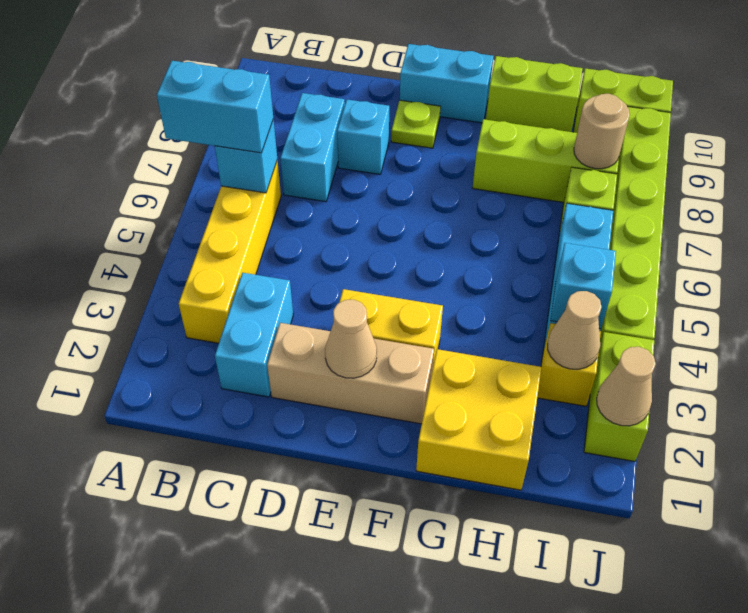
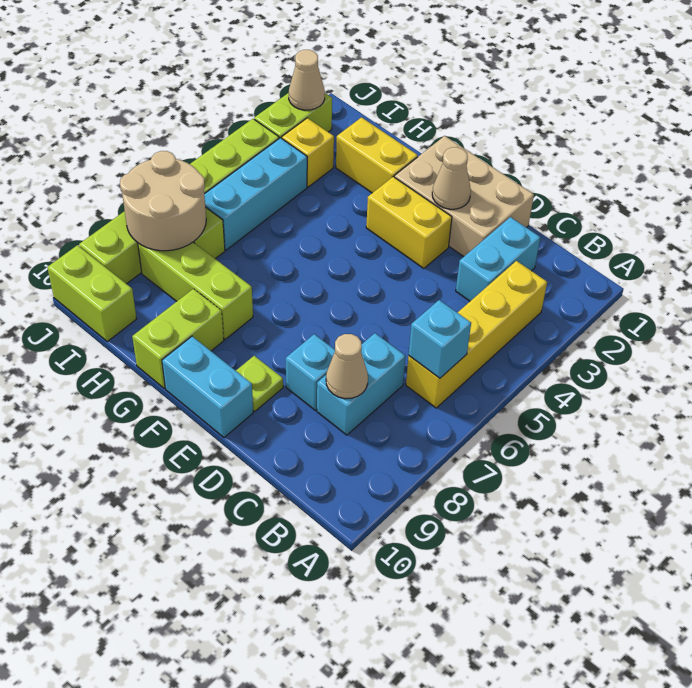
cyan 1x2 brick [157,61,273,153] -> none
tan 1x3 brick [267,323,434,424] -> tan 2x3 brick [394,136,534,257]
yellow 2x2 brick [416,349,541,490] -> yellow 1x2 brick [336,117,418,193]
lime 1x2 brick [486,56,583,132] -> lime 1x2 brick turned to [132,289,224,388]
tan 1x1 cone [547,291,601,369] -> tan 1x1 cone moved to [326,334,368,399]
cyan 1x1 brick [551,243,616,329] -> none
tan 1x1 round brick [574,94,630,169] -> tan 2x2 round brick [120,151,206,251]

